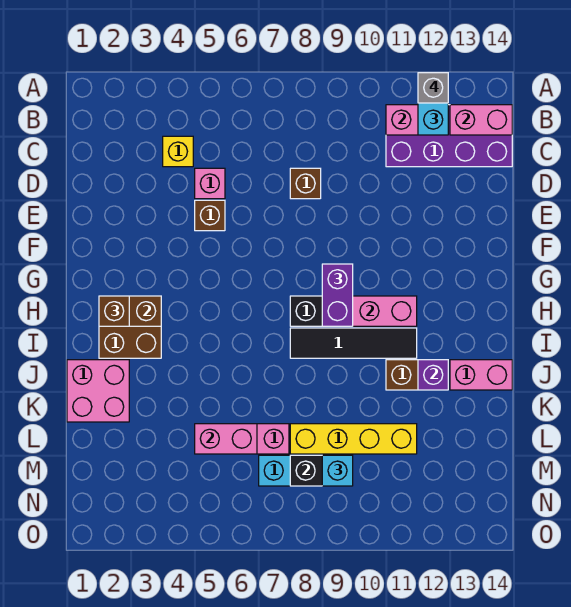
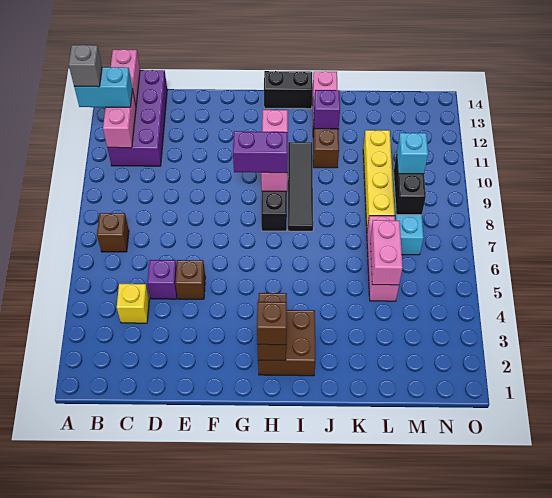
pink 1x1 brick [195,168,225,199] -> purple 1x1 brick [147,260,177,299]
brown 1x1 brick [290,168,321,199] -> brown 1x1 brick moved to [97,213,129,252]
none -> black 1x2 brick [264,71,313,109]
pink 2x2 brick [67,360,129,422] -> none

